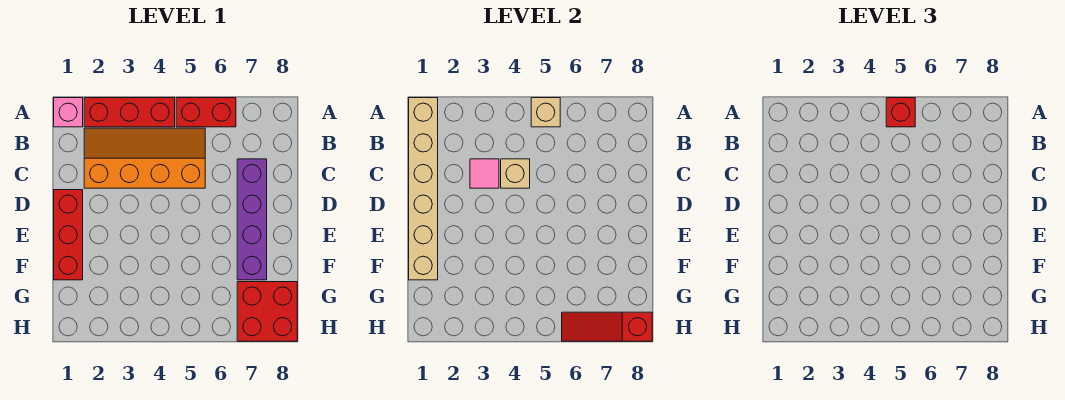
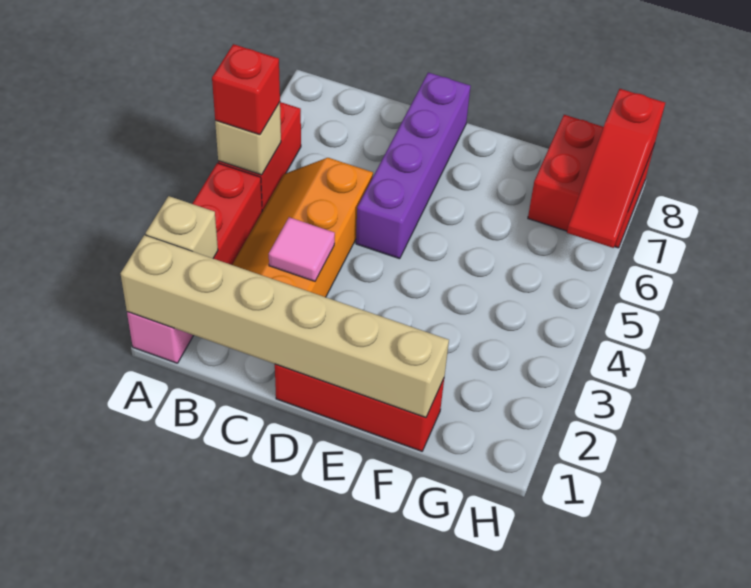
tan 1x1 brick [501,159,530,188] -> tan 1x1 brick moved to [146,196,218,258]
purple 1x4 brick [237,159,267,280] -> purple 1x4 brick turned to [356,72,471,259]

